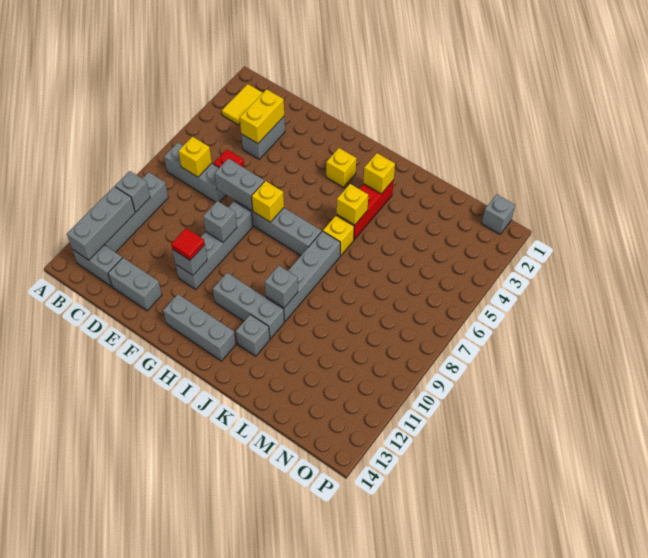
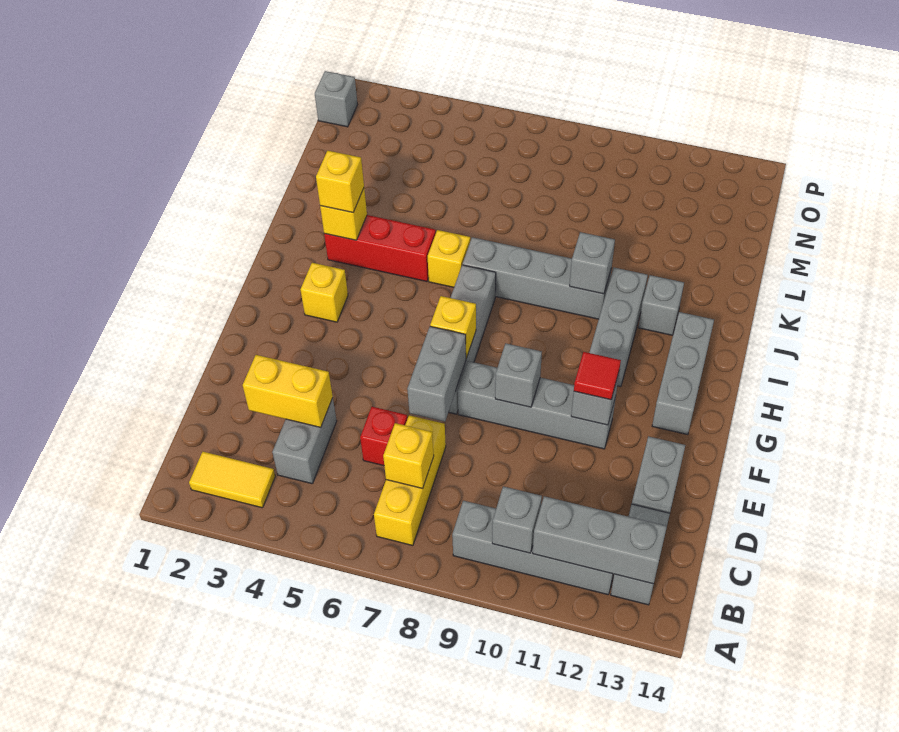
grey 1x3 brick [164,143,226,202] -> yellow 1x3 brick [374,415,446,546]
grey 1x2 brick [241,117,285,159] -> grey 1x2 brick turned to [272,398,337,484]
yellow 1x1 brick [337,184,368,225] -> yellow 1x1 brick moved to [316,151,364,212]

